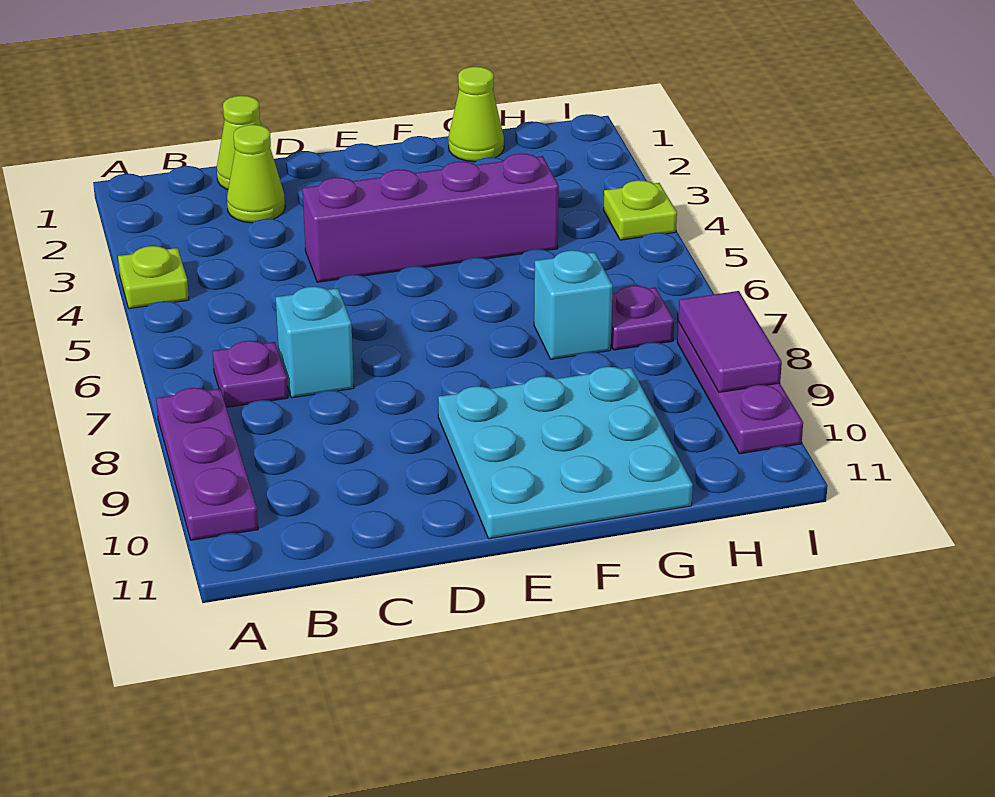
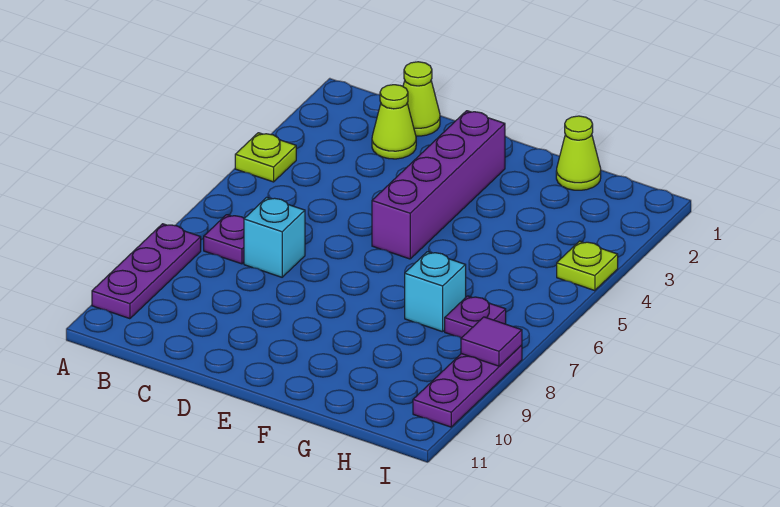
purple 1x4 brick [302,154,559,282] -> purple 1x4 brick turned to [372,111,505,259]
cyan 3x3 plate [438,367,693,539] -> none
purple 1x2 tile [678,291,782,392] -> purple 1x1 tile [461,317,522,366]

